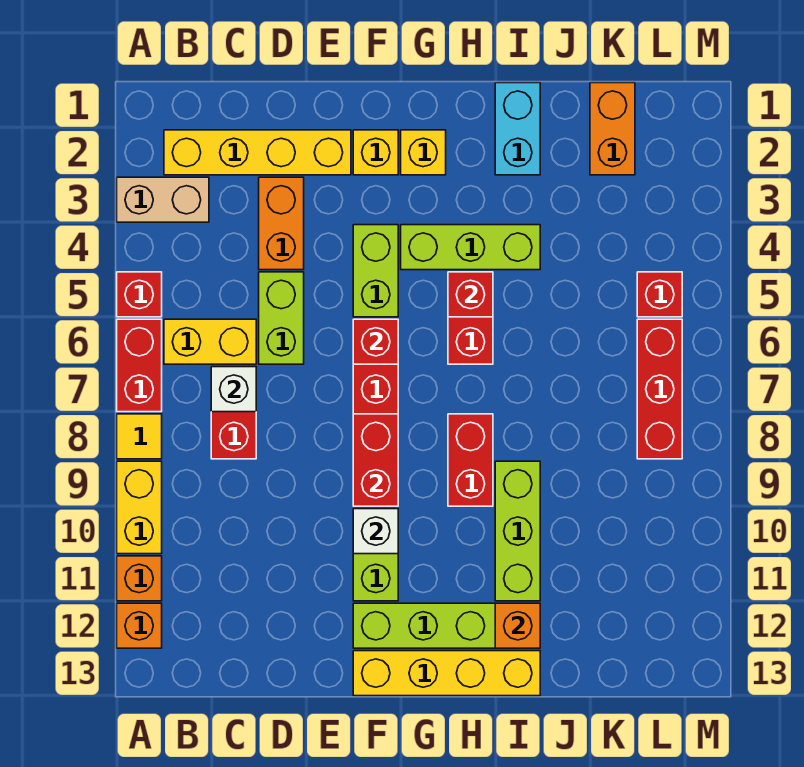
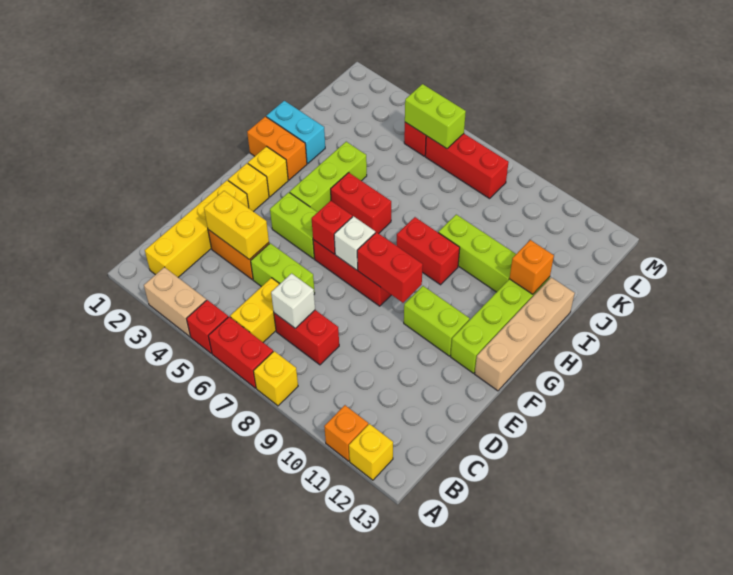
tan 1x2 brick [117,177,209,222] -> tan 1x2 brick turned to [144,267,206,337]
yellow 1x1 tile [117,414,162,459] -> yellow 1x1 brick [254,351,298,406]
yellow 1x2 brick [117,461,162,554] -> yellow 1x2 brick moved to [204,191,269,260]
orange 1x1 brick [117,603,162,648] -> yellow 1x1 brick [349,424,393,480]
white 1x1 brick [353,509,398,554] -> white 1x1 brick moved to [334,216,375,270]
yellow 1x4 brick [353,651,540,696] -> tan 1x4 brick [475,277,575,391]
red 1x1 brick [448,272,493,317] -> none
orange 1x2 brick [590,83,635,175] -> orange 1x2 brick moved to [247,117,307,180]
none -> lime 1x2 brick [405,84,466,149]

